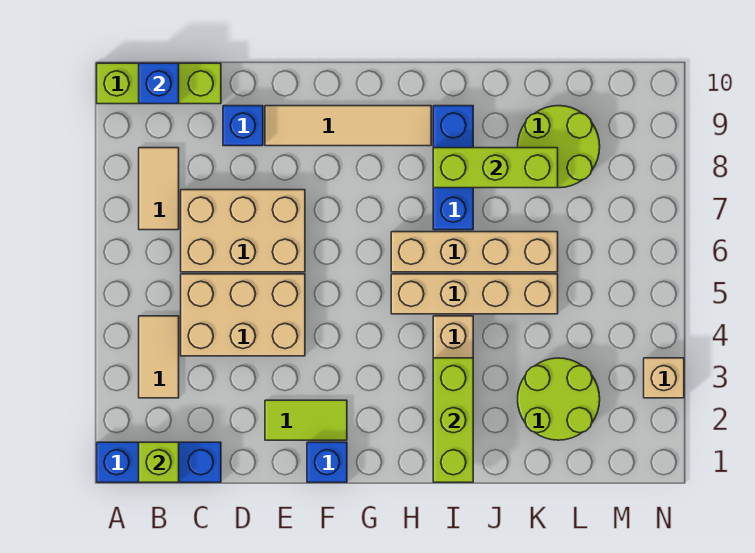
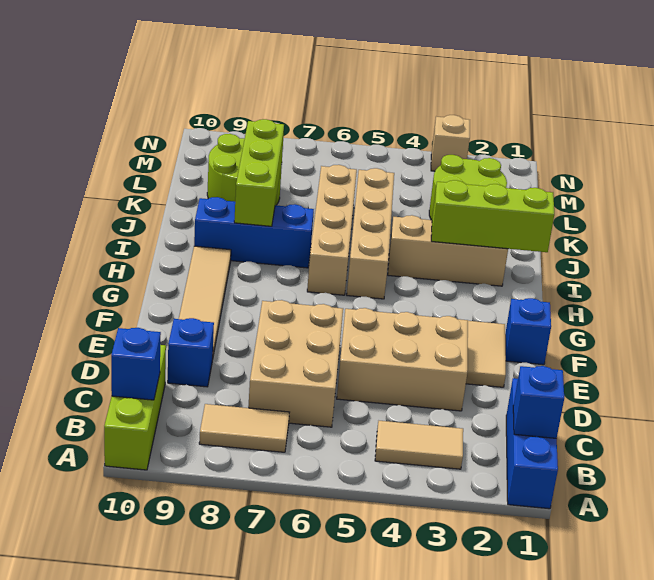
lime 1x1 brick [139,442,179,482] -> blue 1x1 brick [513,366,564,438]
tan 2x3 brick [181,274,305,356] -> tan 2x3 brick turned to [337,308,468,411]
lime 1x2 tile [265,400,347,440] -> tan 1x2 tile [466,321,506,387]

